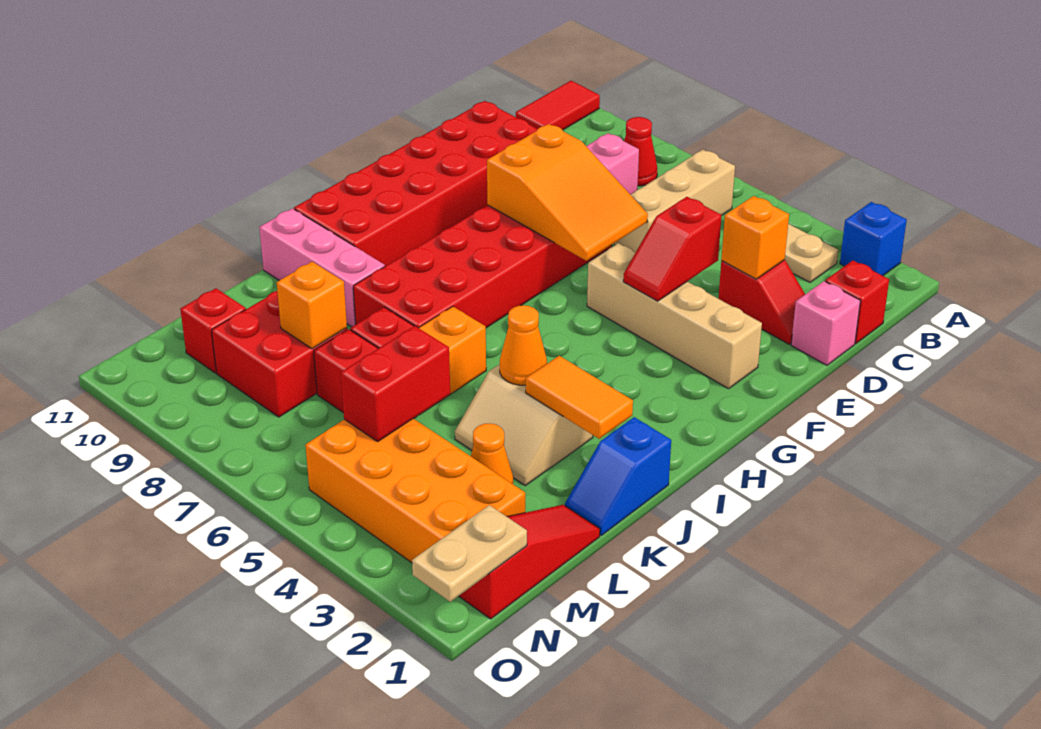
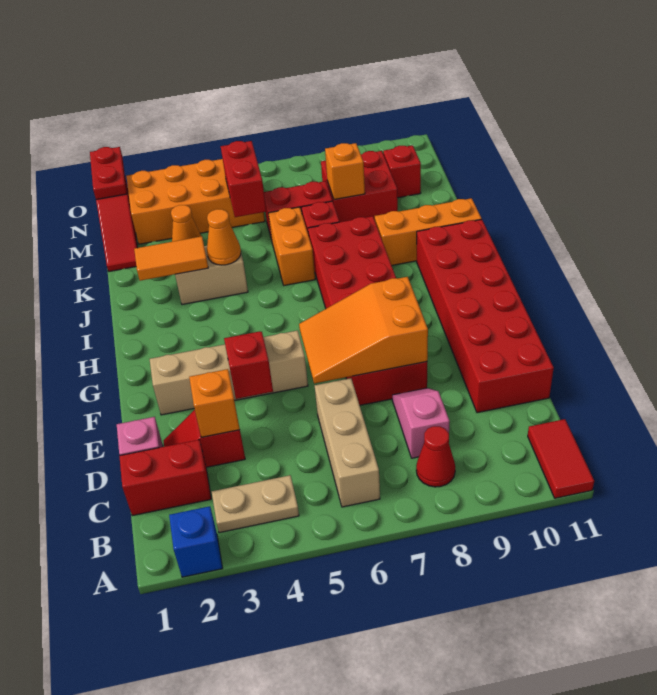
red 1x1 brick [825,261,889,343] -> red 1x2 brick [119,440,211,516]
blue 1x2 slope [565,417,671,535] -> none
pink 1x3 brick [259,208,385,327] -> orange 1x3 brick [375,198,482,265]
tan 1x2 plate [412,505,527,602] -> red 1x2 plate [90,147,127,199]

